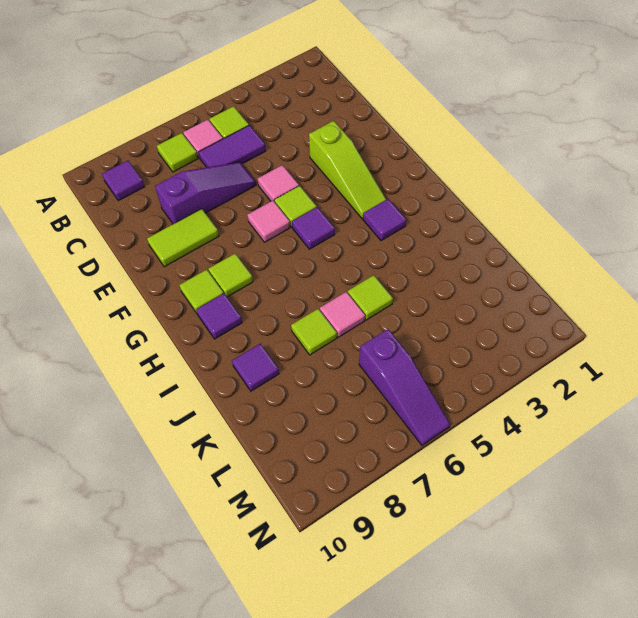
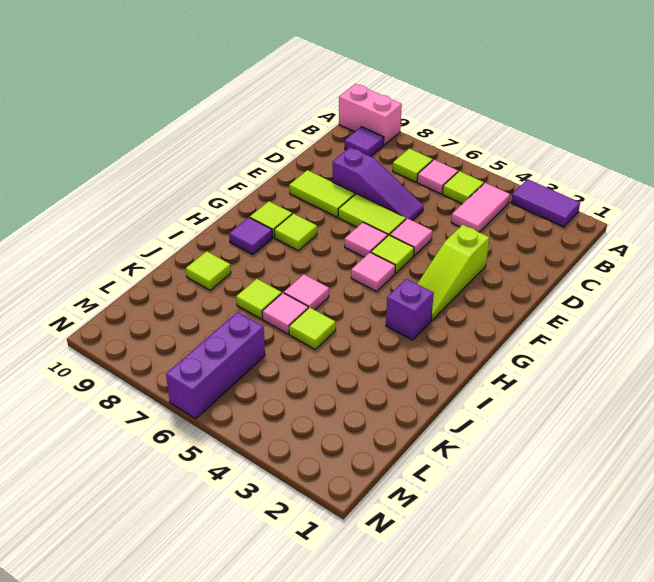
none -> pink 1x2 brick [339,84,402,145]
none -> pink 1x2 tile [451,183,510,232]
purple 1x2 tile [199,125,266,167] -> purple 1x2 tile moved to [511,179,580,227]
none -> lime 1x2 tile [338,194,406,235]
purple 1x1 tile [292,207,335,249] -> pink 1x1 tile [351,252,395,291]
purple 1x1 tile [363,199,406,241] -> purple 1x1 brick [386,279,434,340]
none -> pink 1x1 tile [284,275,329,310]
purple 1x1 tile [232,344,279,391] -> lime 1x1 tile [186,251,231,290]
purple 1x3 slope [359,329,450,445] -> purple 1x3 brick [166,312,265,419]

